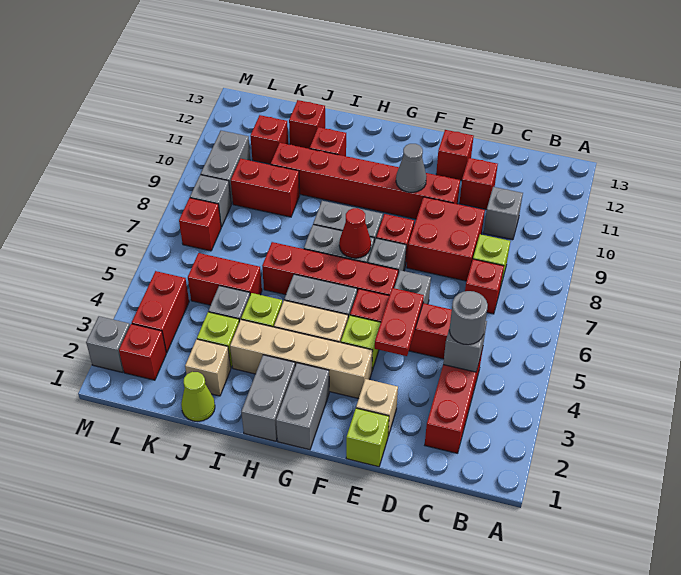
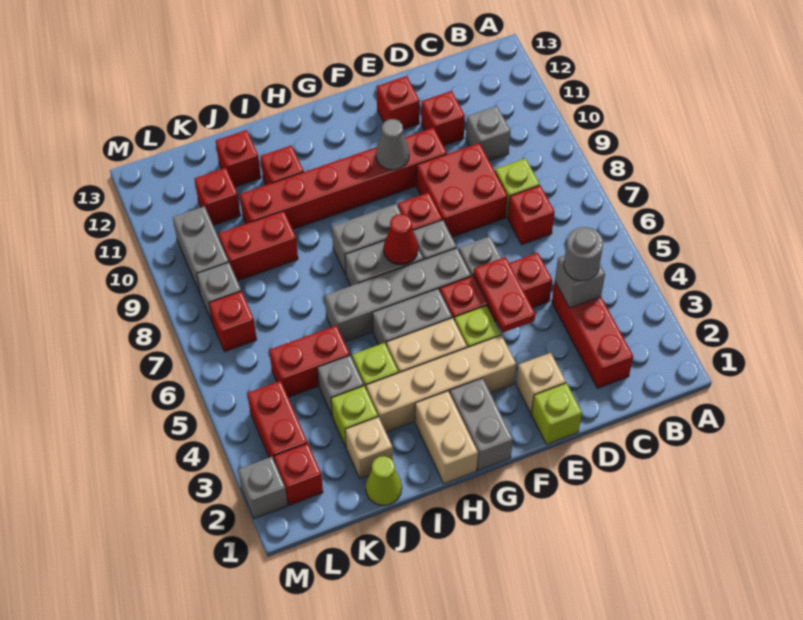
red 1x4 brick [262,242,398,296] -> grey 1x4 brick [325,248,471,342]
grey 1x2 brick [241,355,295,441] -> tan 1x2 brick [415,391,478,484]

